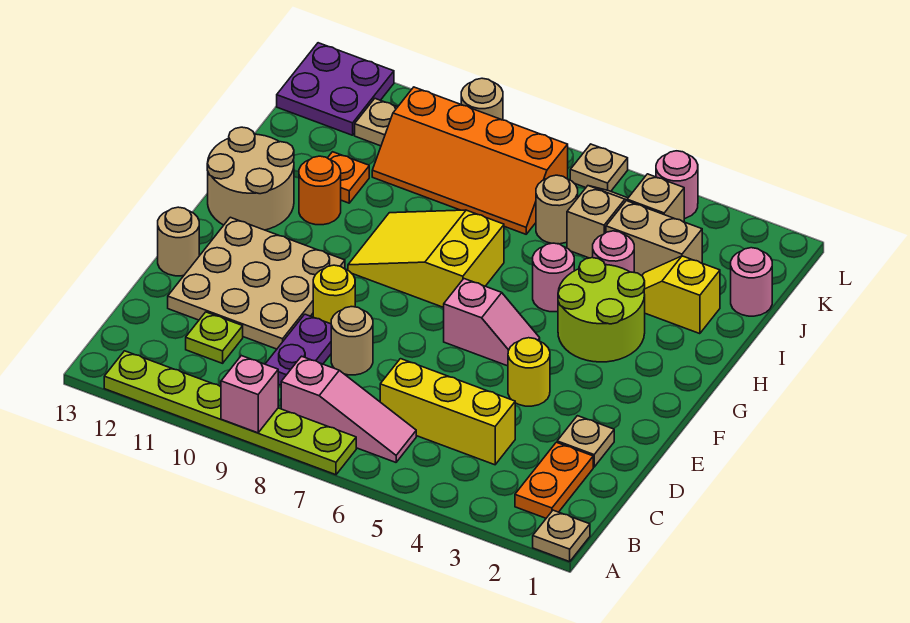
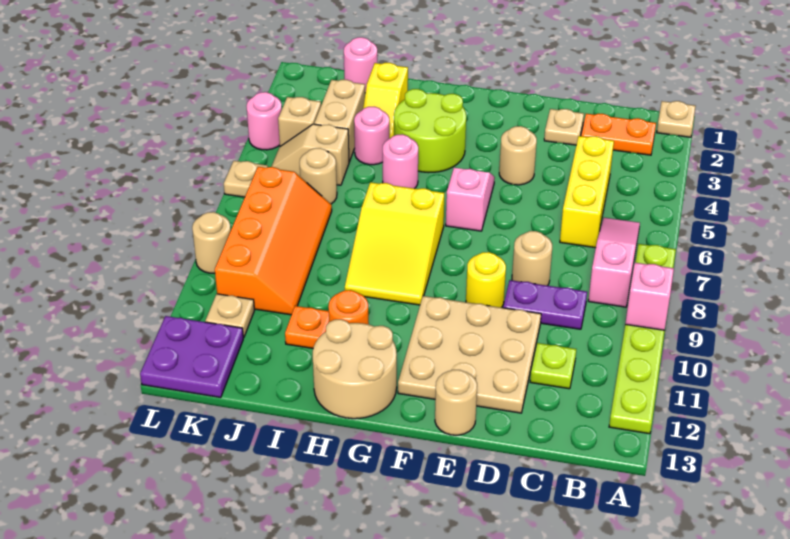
yellow 1x1 round brick [508,338,550,406] -> tan 1x1 round brick [499,126,537,185]

